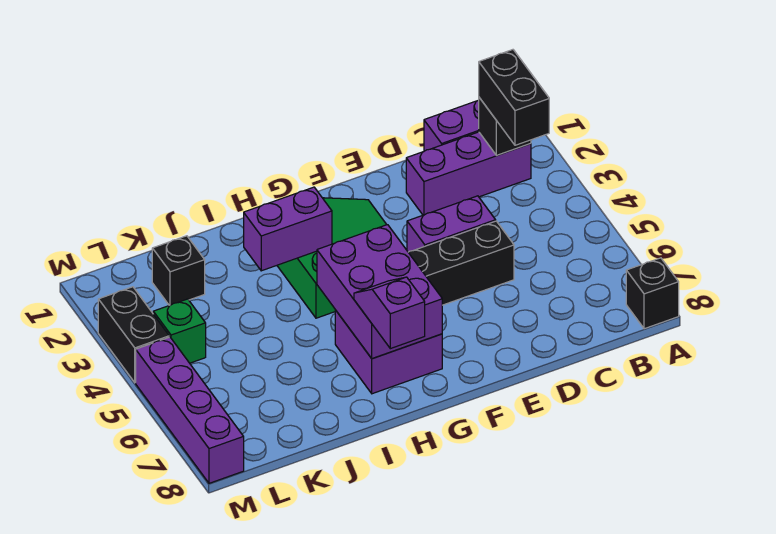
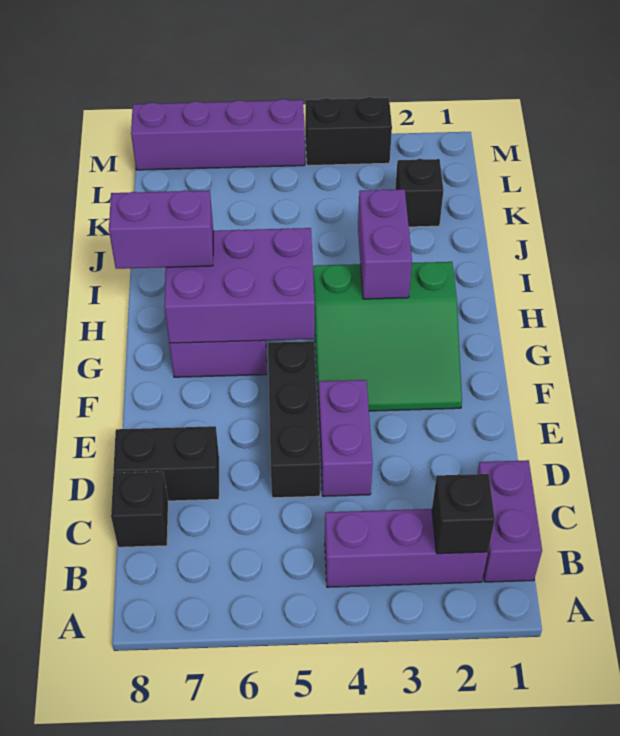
black 1x1 brick [626,258,679,329] -> black 1x1 brick moved to [111,472,168,547]
purple 1x3 brick [406,132,531,215] -> purple 1x3 brick turned to [325,509,488,587]
black 1x2 brick [479,50,549,145] -> black 1x2 brick moved to [113,426,219,501]
purple 1x2 slope [354,277,425,349] -> purple 1x2 brick [109,190,213,269]
green 1x1 brick [153,299,206,363] -> none

